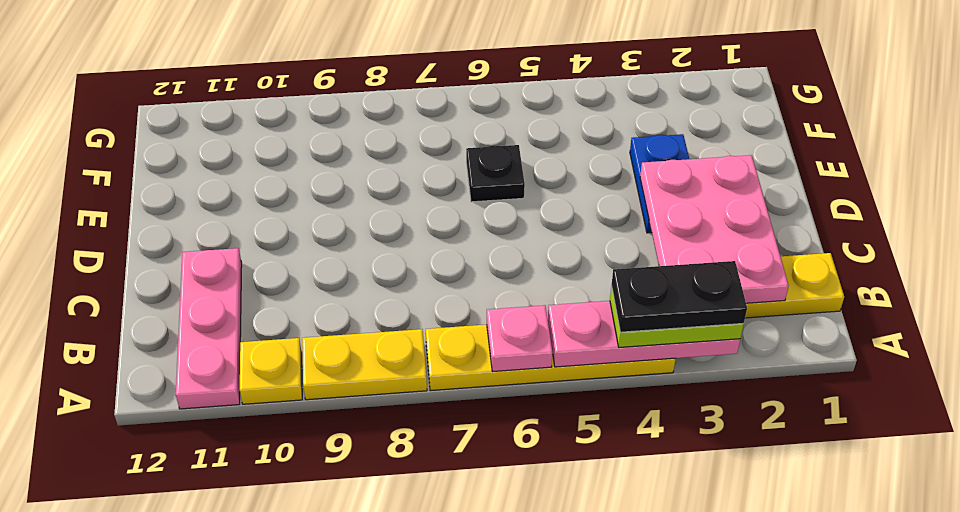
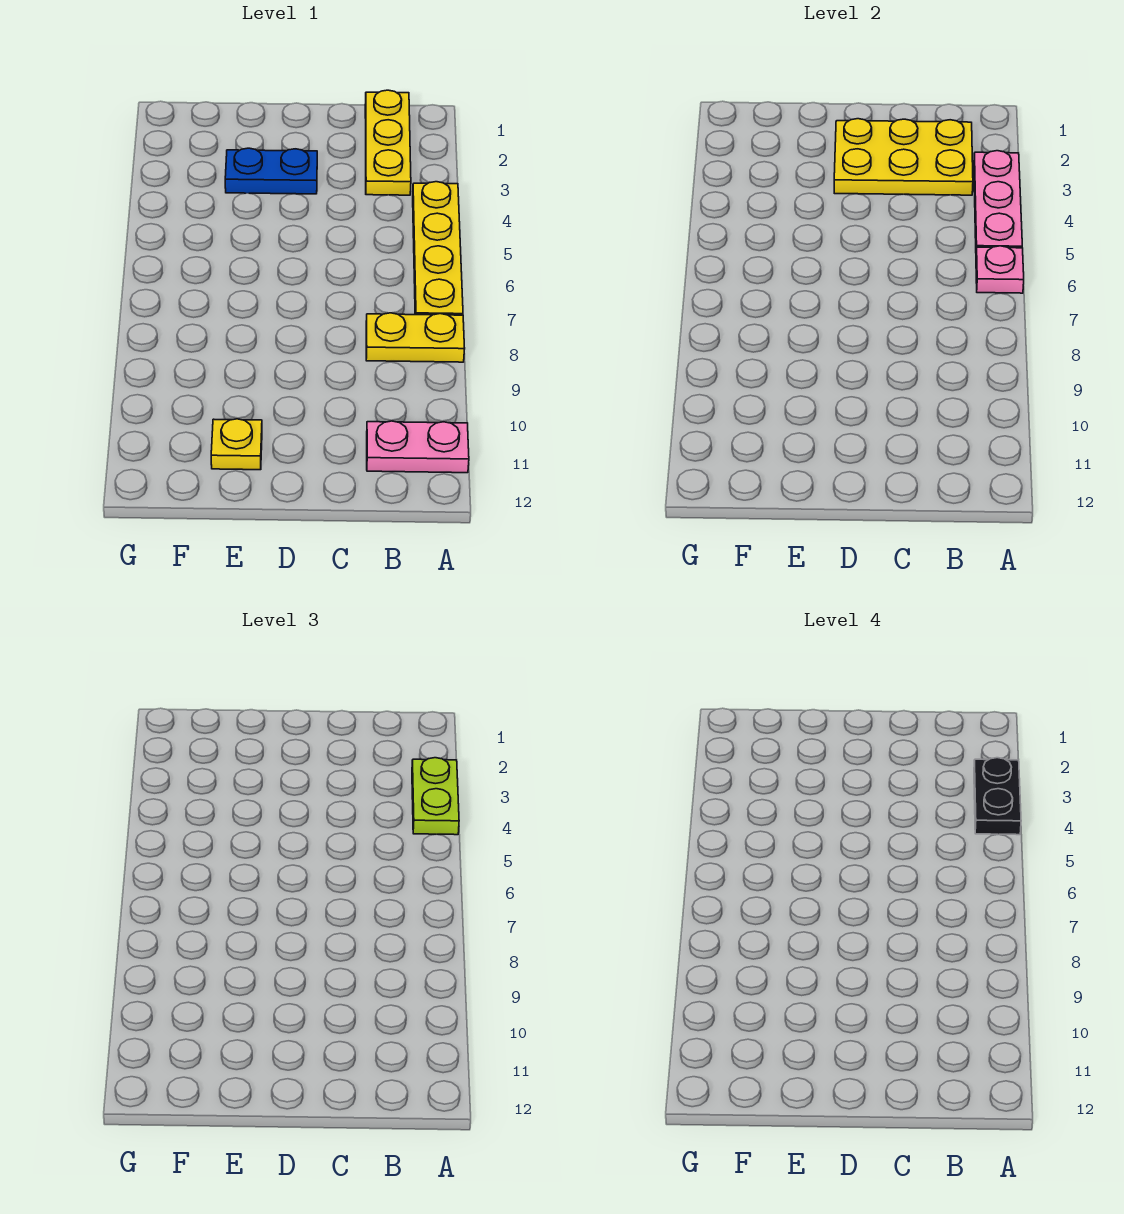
yellow 1x2 plate [302,329,427,400] -> yellow 1x2 plate turned to [366,313,465,362]
yellow 1x1 plate [240,338,302,404] -> yellow 1x1 plate moved to [211,419,262,470]
pink 1x3 plate [176,248,242,409] -> pink 1x2 plate [367,421,469,473]
pink 2x3 plate [640,155,789,303] -> yellow 2x3 plate [834,119,973,195]
black 1x1 plate [466,145,525,202] -> none

